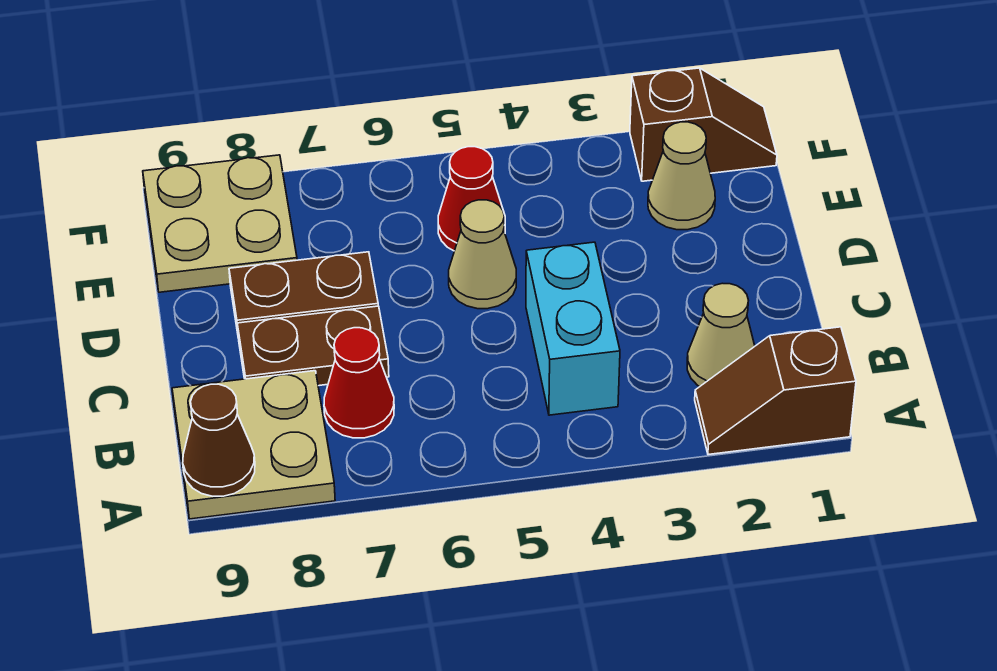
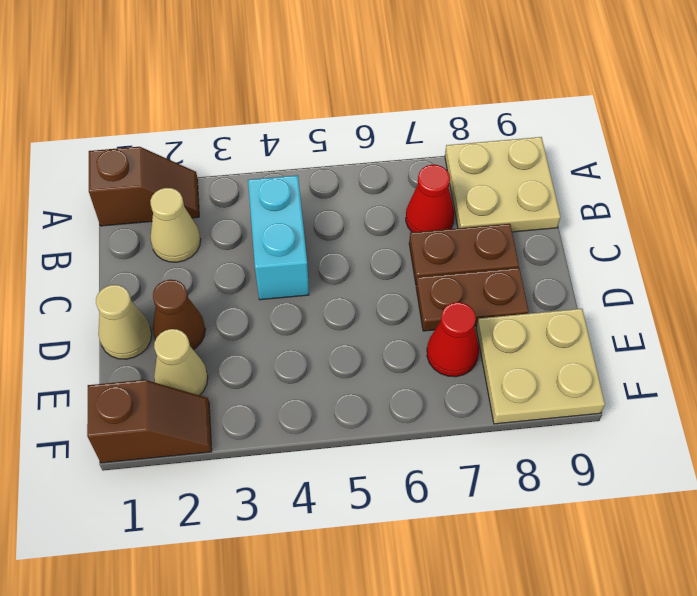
brown 1x1 cone [183,384,255,496] -> brown 1x1 cone moved to [153,280,205,350]
tan 1x1 cone [449,200,516,309] -> tan 1x1 cone moved to [96,285,152,359]
red 1x1 cone [438,147,505,251] -> red 1x1 cone moved to [427,302,479,377]
brown 1x2 slope [630,68,777,181] -> brown 1x2 slope turned to [87,380,212,463]

